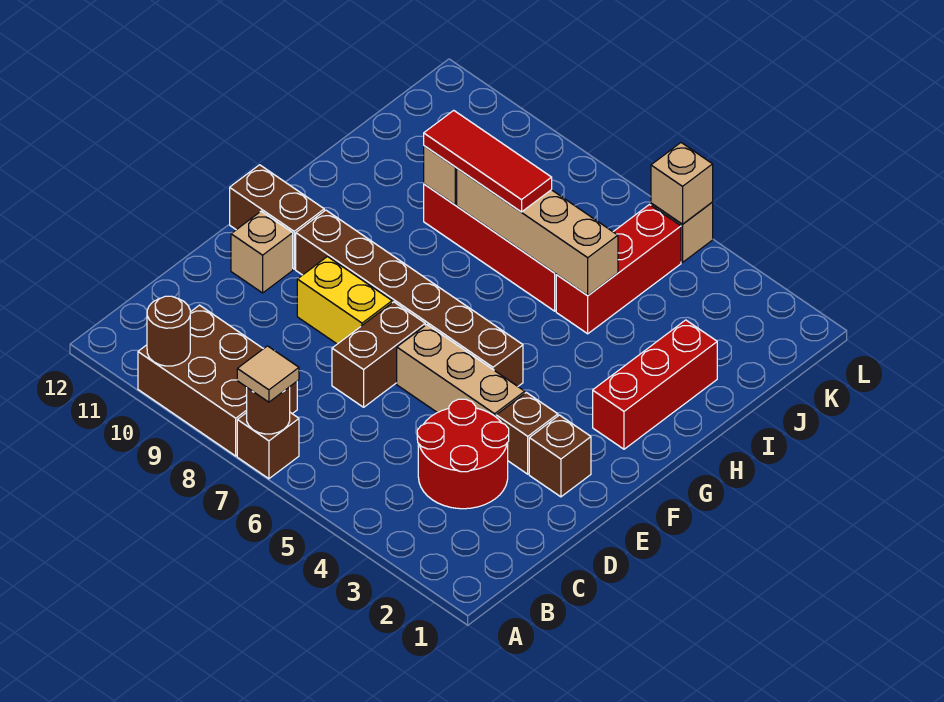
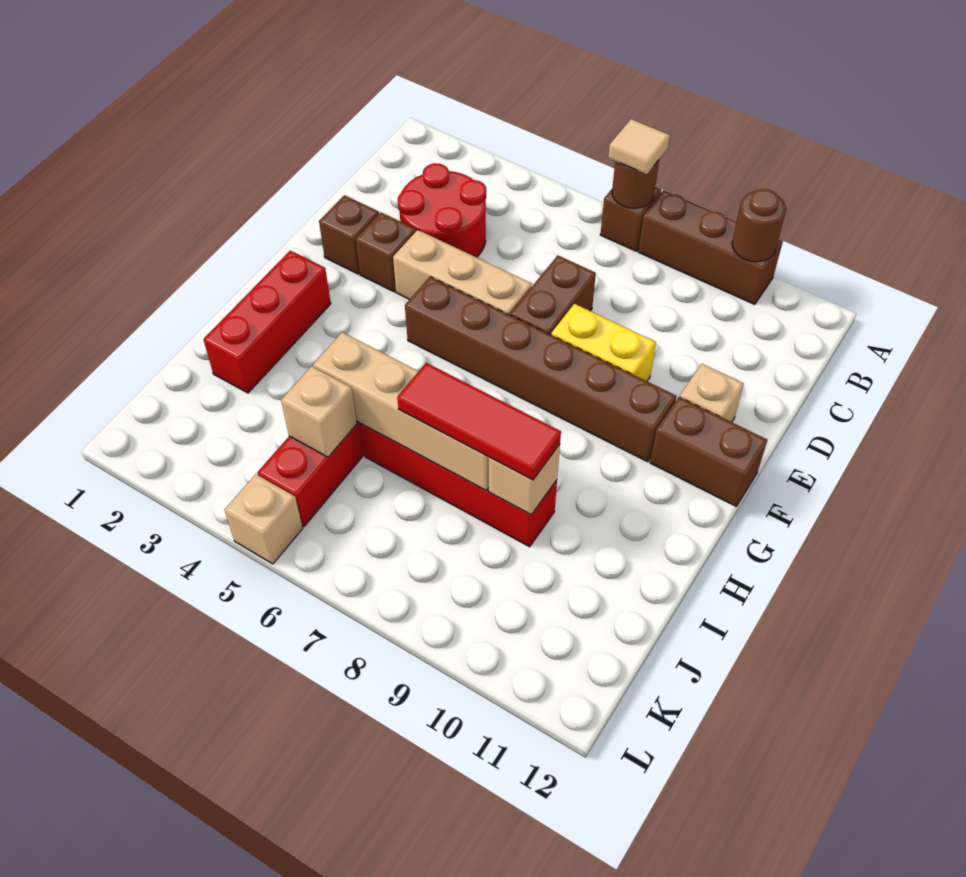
brown 2x3 brick [138,305,297,456] -> brown 1x3 brick [638,190,783,305]
tan 1x1 brick [651,143,713,224] -> tan 1x1 brick moved to [281,366,357,457]

